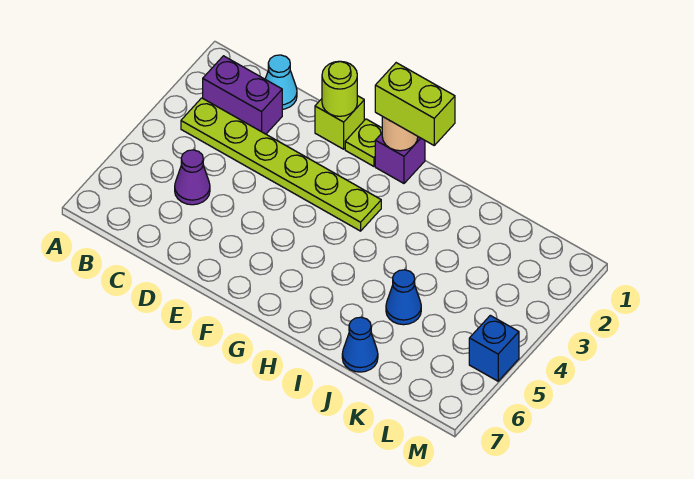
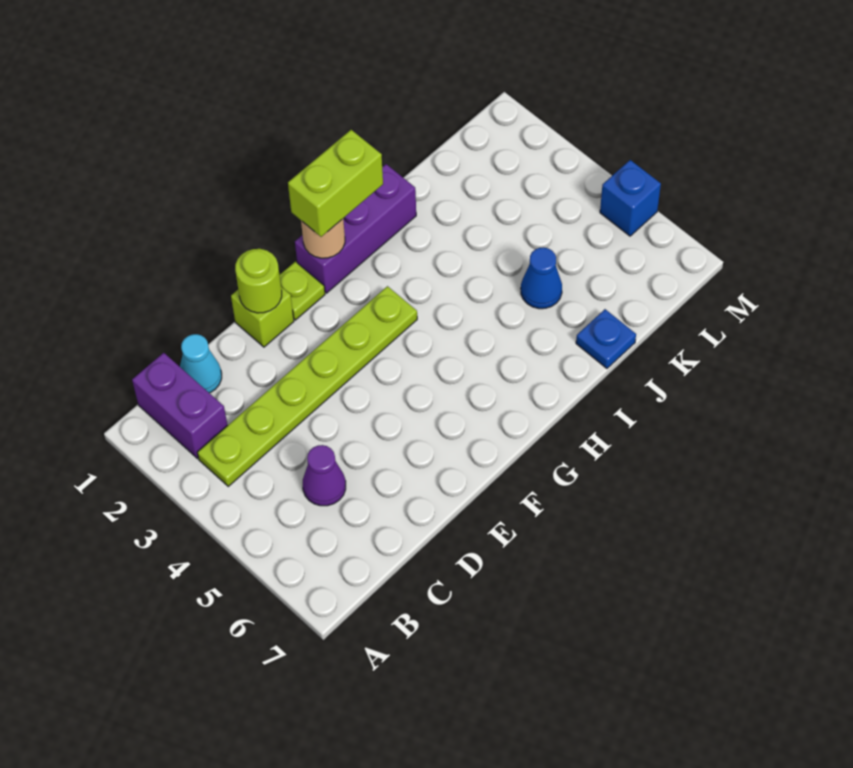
purple 1x2 brick [203,56,282,134] -> purple 1x2 brick turned to [132,353,228,459]
purple 1x1 brick [375,134,425,183] -> purple 1x3 brick [295,164,416,293]
blue 1x1 cone [342,317,378,372] -> blue 1x1 plate [576,309,636,368]

